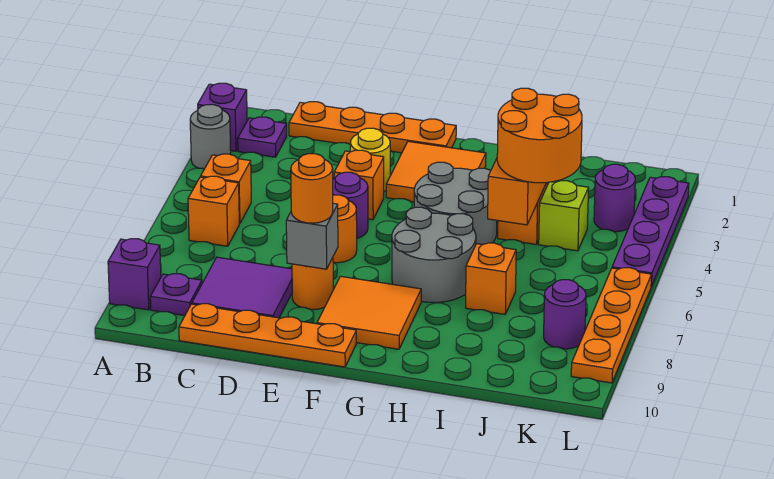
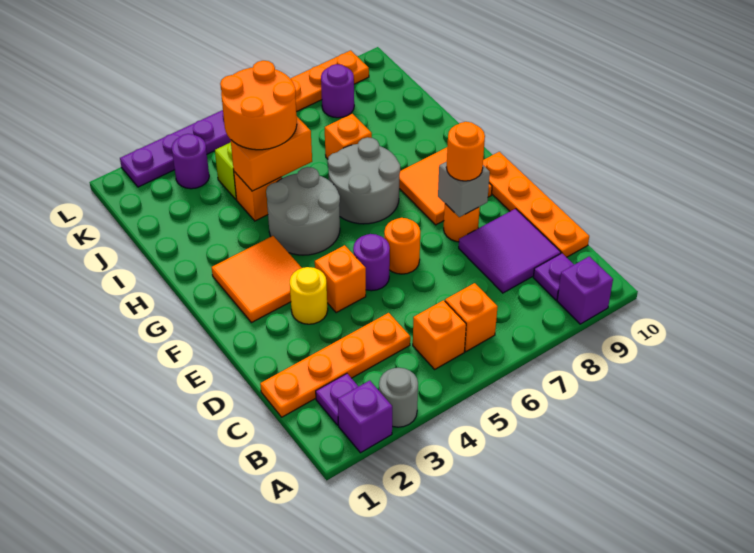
orange 1x4 plate [289,102,456,153] -> orange 1x4 plate turned to [260,313,410,417]

